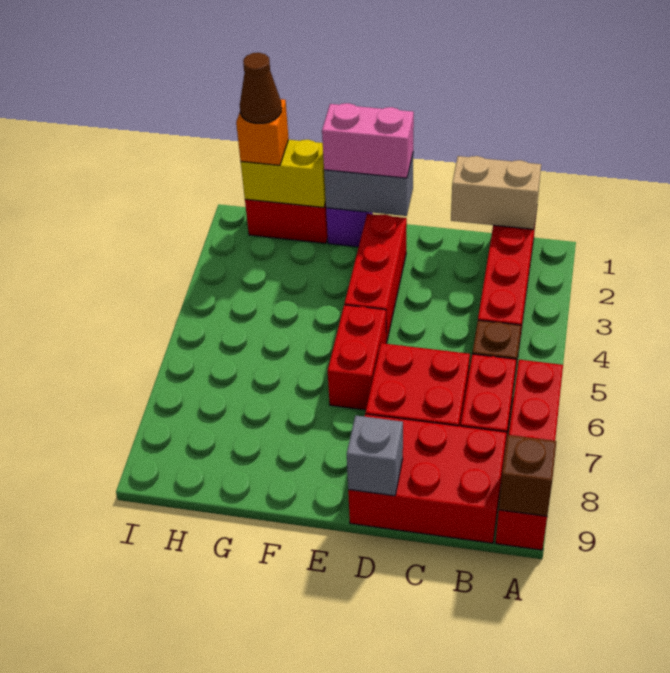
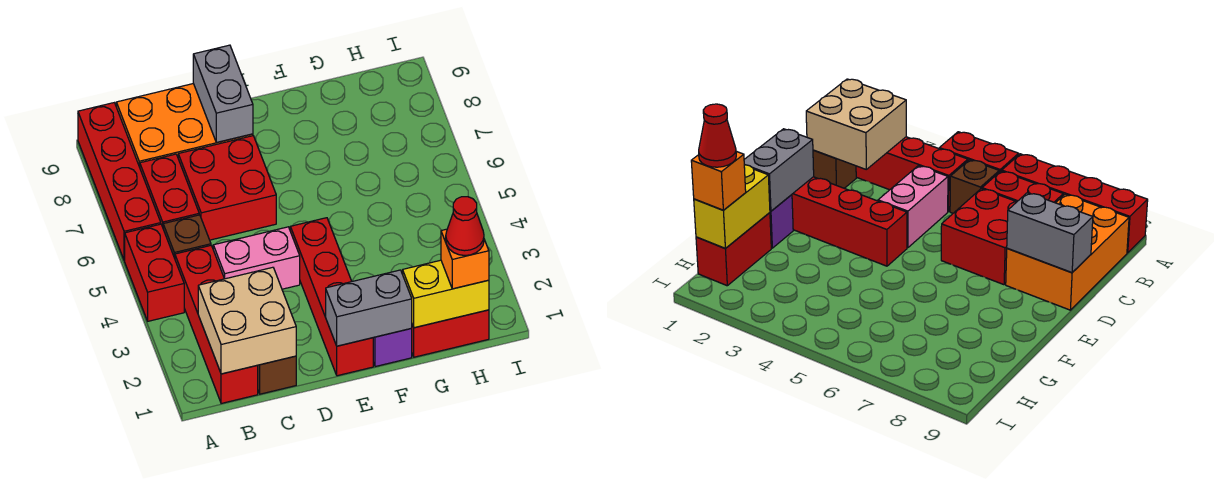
brown 1x1 brick [499,435,556,516] -> brown 1x1 brick moved to [257,356,296,394]
tan 1x2 brick [451,156,541,229] -> tan 2x2 brick [198,267,296,374]
red 2x3 brick [348,414,507,543] -> orange 2x3 brick [116,84,253,167]
grey 1x1 brick [347,416,403,496] -> grey 1x2 brick [193,45,253,143]
pink 1x2 brick [322,103,414,178] -> pink 1x2 brick moved to [213,227,300,289]
red 1x3 brick [344,214,407,343] -> red 1x4 brick [290,218,373,376]
red 1x2 brick [328,305,386,410] -> red 1x2 brick moved to [125,224,184,321]
brown 1x1 cone [240,53,282,123] -> red 1x1 cone [446,197,484,255]

